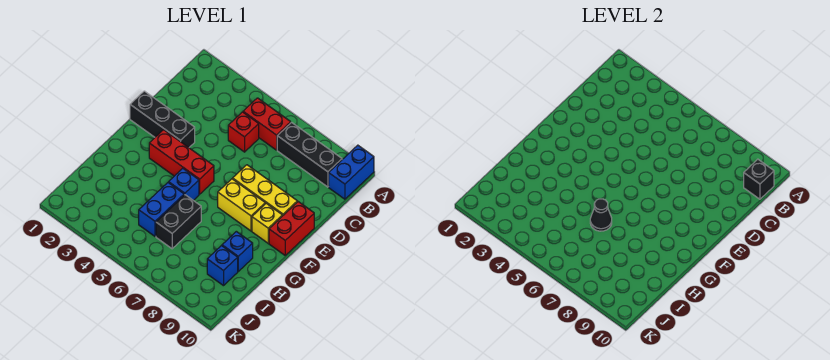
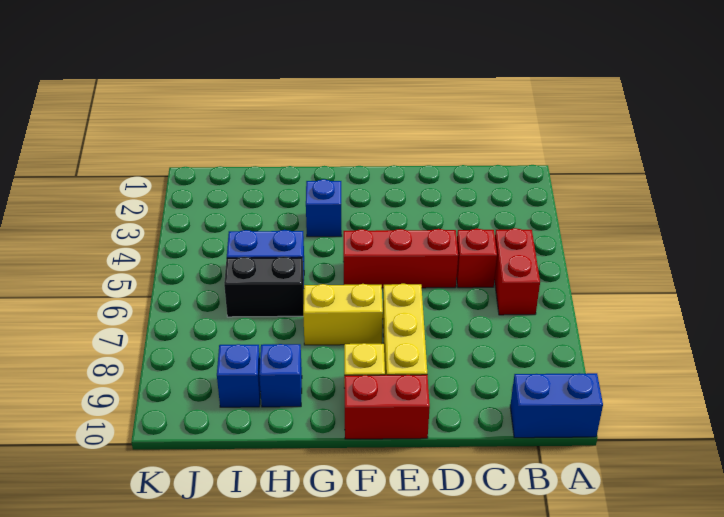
black 1x3 brick [277,123,342,187] -> none
black 1x1 brick [744,159,774,199] -> none
black 1x3 brick [130,91,195,147] -> none
red 1x3 brick [149,130,214,194] -> red 1x3 brick turned to [343,229,458,288]
yellow 1x2 brick [218,179,265,231] -> yellow 1x2 brick turned to [303,284,383,345]
blue 1x1 brick [169,168,199,200] -> blue 1x1 brick moved to [306,179,342,237]
black 1x1 cone [590,199,612,231] -> none

